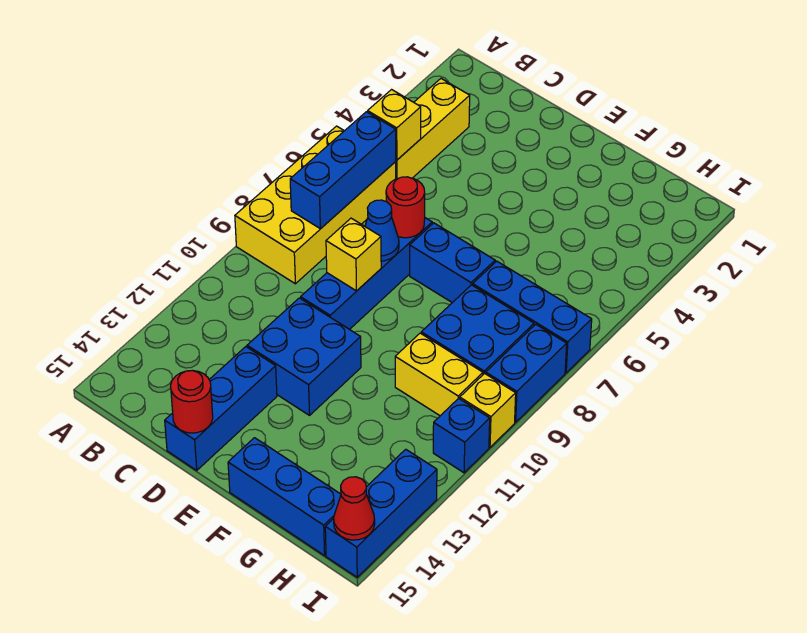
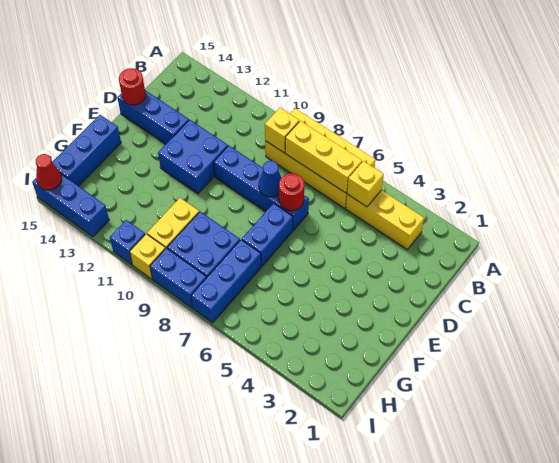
blue 1x3 brick [290,112,396,229] -> yellow 1x3 brick [285,121,362,193]
yellow 1x1 brick [326,218,381,291] -> yellow 1x1 brick moved to [265,108,299,153]

